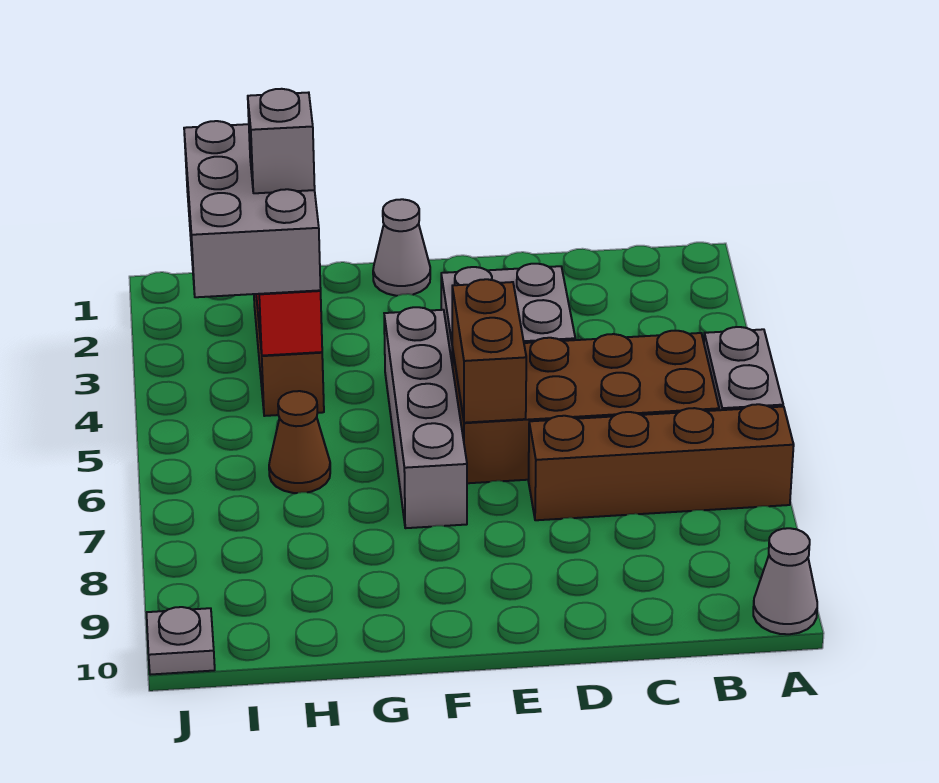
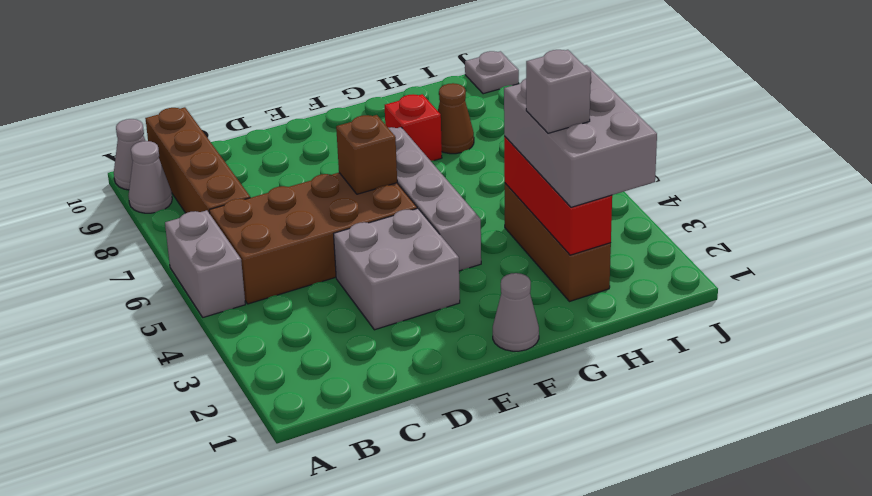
brown 1x4 brick [528,404,794,520] -> brown 1x4 brick turned to [145,107,250,213]
none -> grey 1x1 cone [128,141,172,213]
brown 1x2 brick [452,279,526,423] -> brown 1x1 brick [336,115,397,194]
none -> red 1x1 brick [385,94,442,161]
brown 1x1 cone [269,391,330,493] -> brown 1x1 cone moved to [438,83,474,154]

